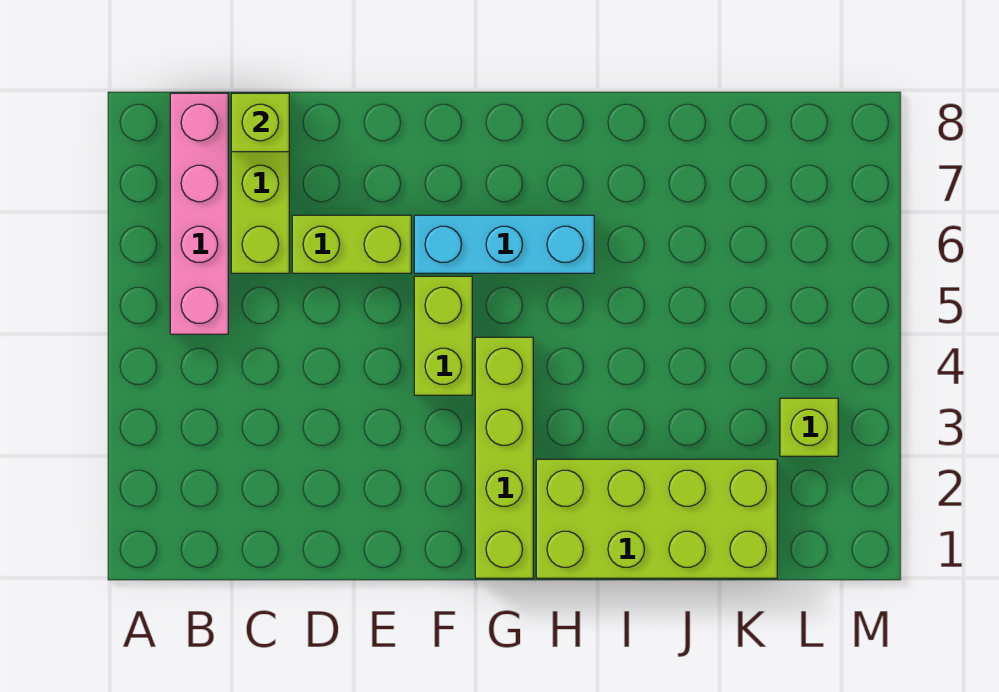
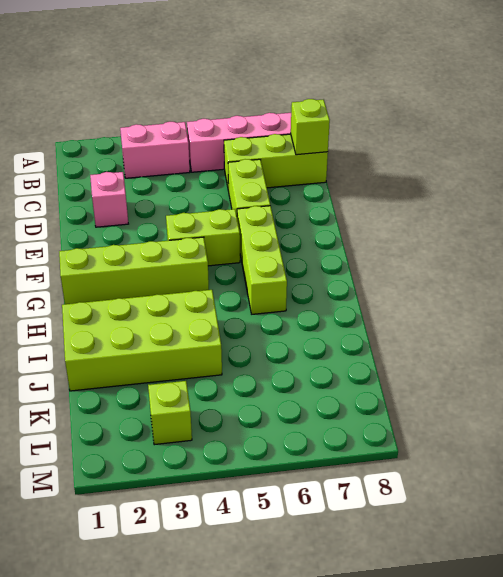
none -> pink 1x2 brick [120,122,190,178]
none -> pink 1x1 brick [90,172,128,227]
cyan 1x3 brick [414,215,594,273] -> lime 1x3 brick [237,206,287,314]
lime 2x4 brick [536,459,777,578] -> lime 2x4 brick turned to [62,290,222,391]

